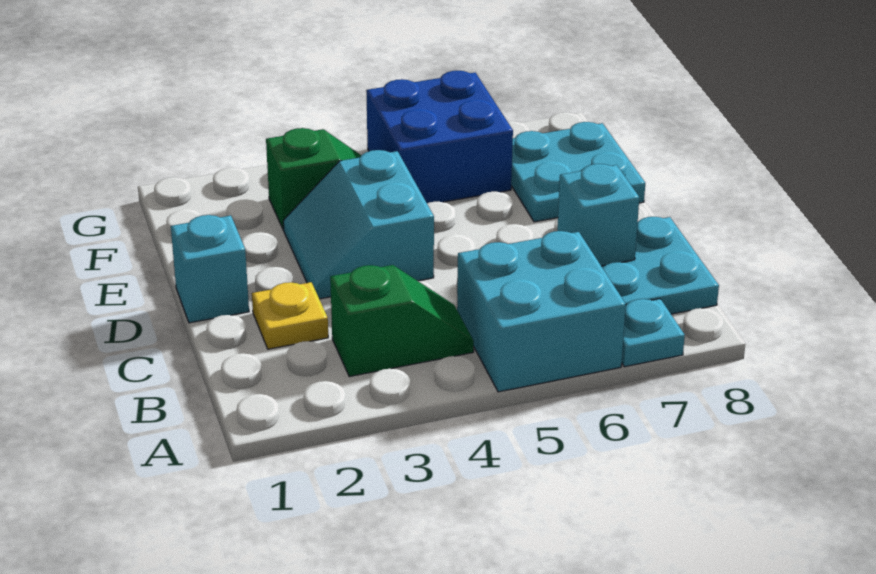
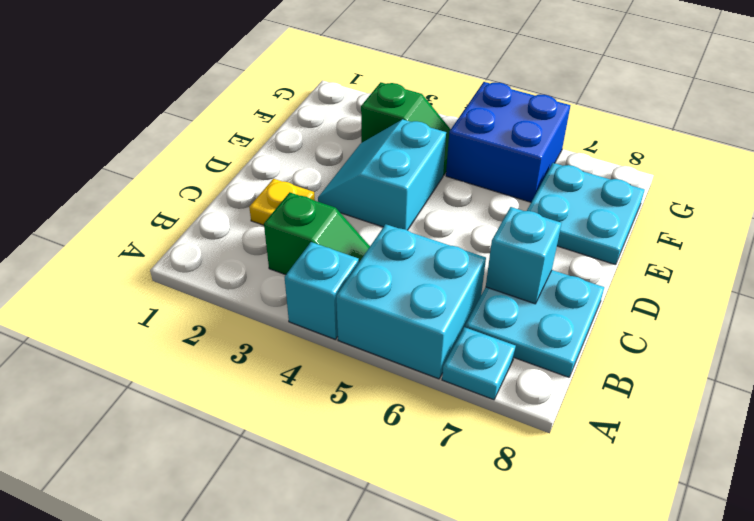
cyan 1x1 brick [171,215,249,323] -> cyan 1x1 brick moved to [285,242,359,340]

